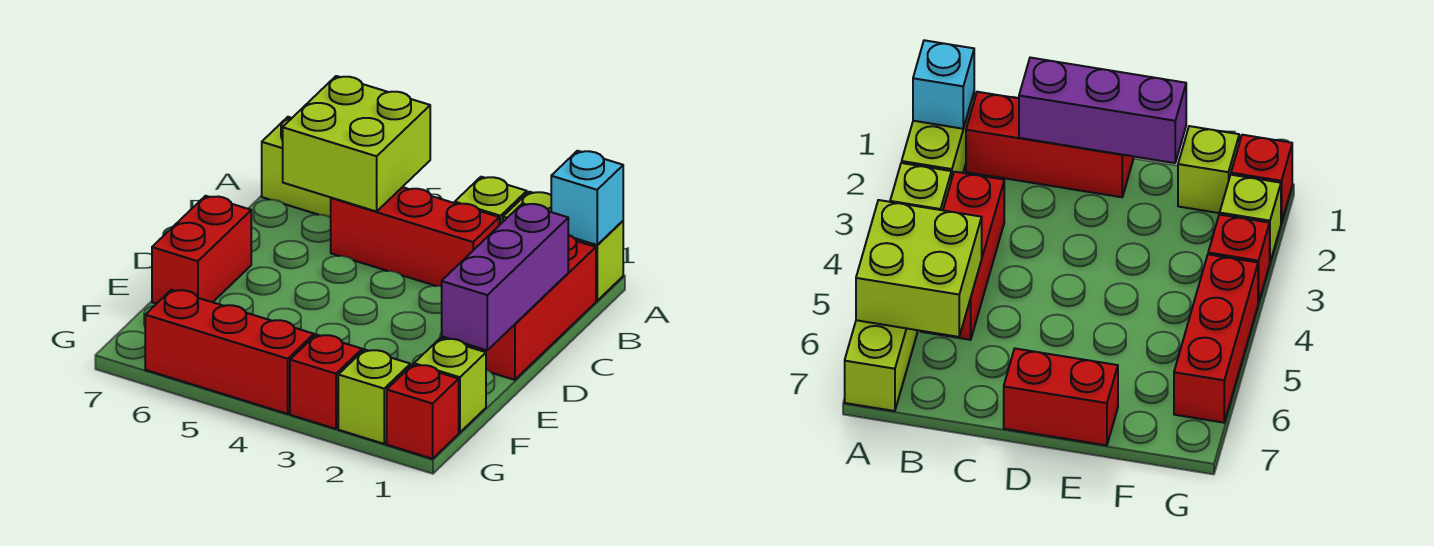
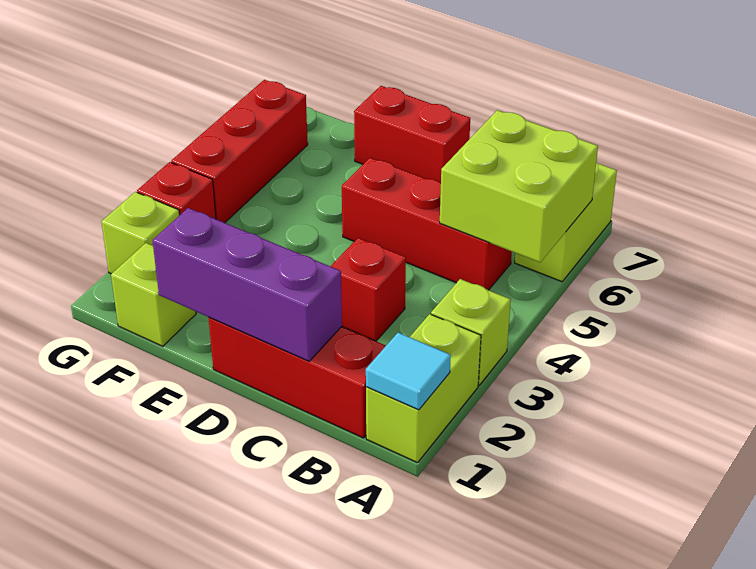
cyan 1x1 brick [551,151,623,245] -> cyan 1x1 tile [366,333,451,410]
red 1x3 brick [331,187,499,286] -> red 1x3 brick turned to [342,158,512,290]
red 1x1 brick [387,365,459,459] -> red 1x1 brick moved to [331,238,406,341]

